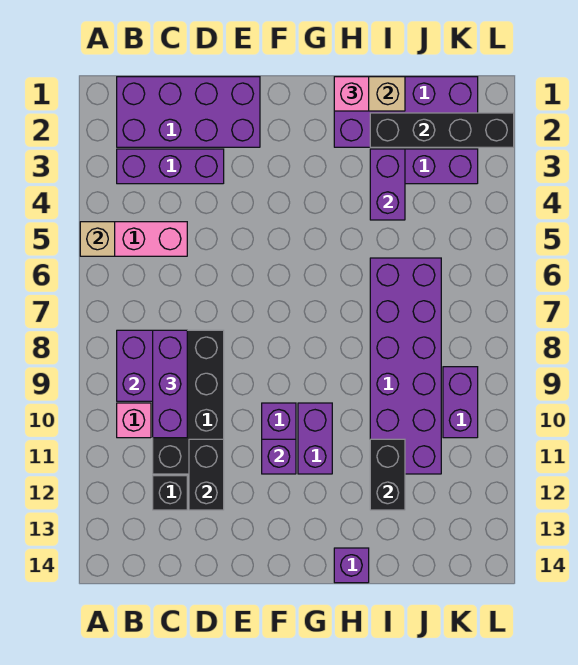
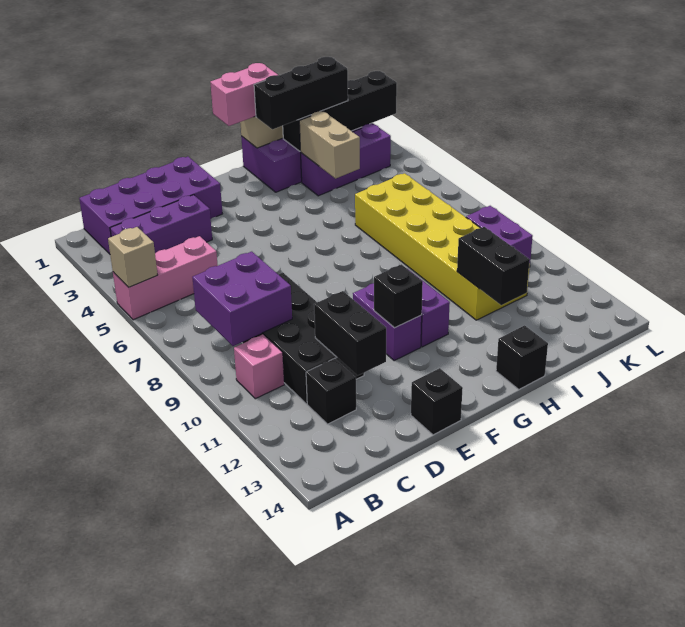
purple 1x3 brick [153,330,187,438] -> none
none -> black 1x1 brick [411,368,463,435]
purple 1x1 brick [262,439,296,474] -> black 1x1 brick [374,264,423,328]
pink 1x1 brick [334,77,369,111] -> pink 1x2 brick [210,63,278,126]
none -> black 1x3 brick [254,57,348,129]
purple 1x1 brick [334,548,369,583] -> black 1x1 brick [496,325,548,389]
purple 1x2 brick [370,149,405,220] -> tan 1x2 brick [299,111,360,179]
purple 2x6 brick [370,258,441,474] -> yellow 2x6 brick [355,173,530,320]

